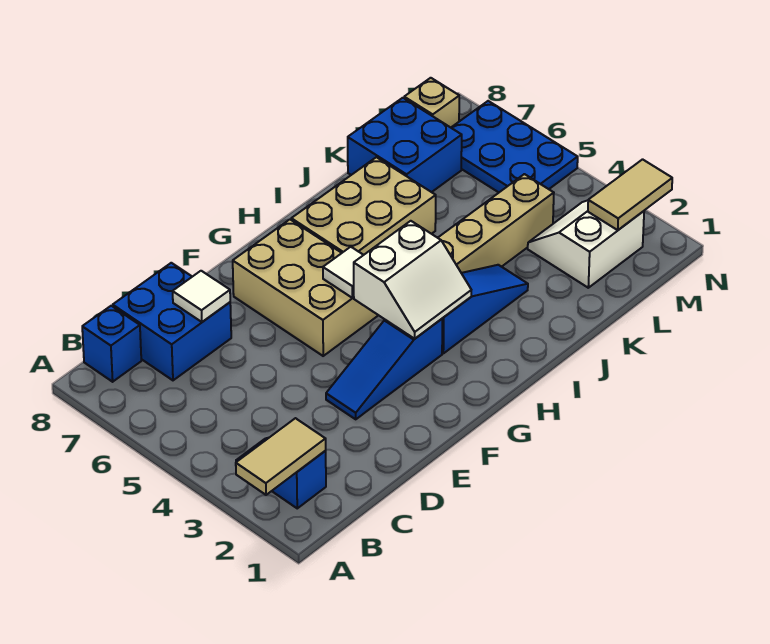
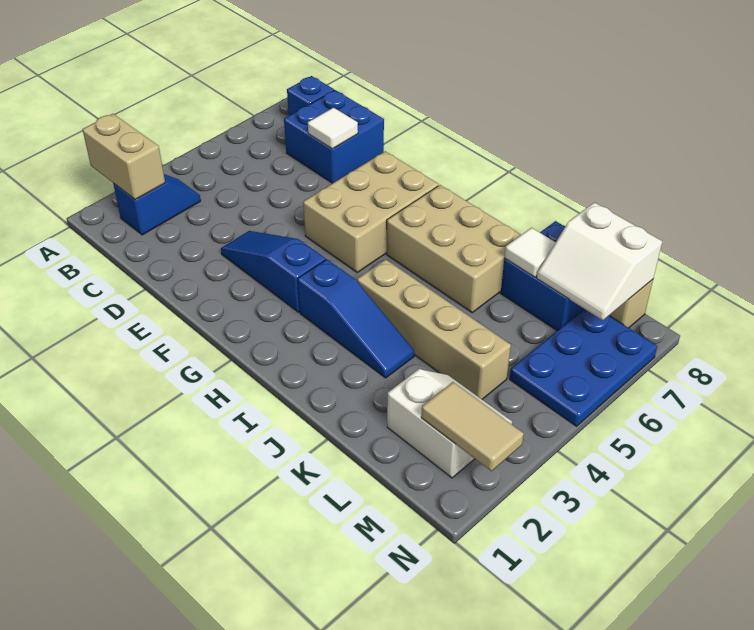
tan 1x2 tile [236,418,326,495] -> tan 1x2 brick [82,114,165,200]
white 2x2 slope [354,221,471,339] -> white 2x2 slope moved to [537,202,662,320]
white 1x1 tile [323,247,363,298] -> white 1x1 tile moved to [505,228,556,277]

